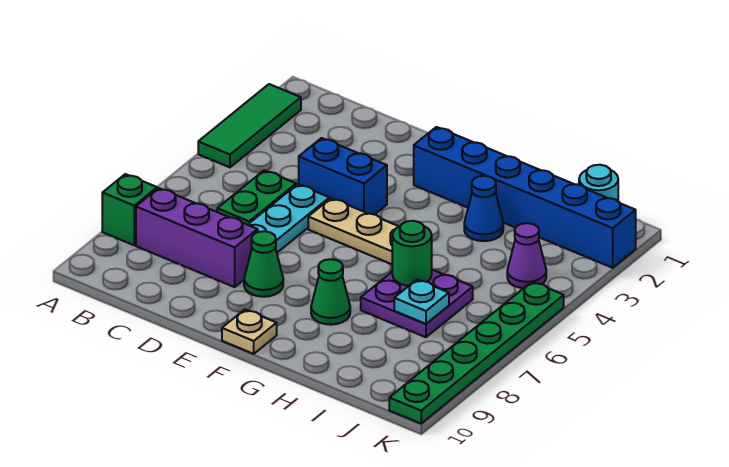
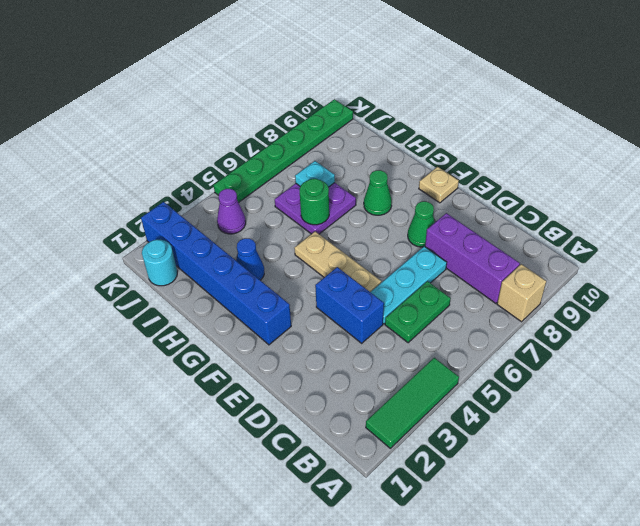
green 1x1 brick [102,174,157,245] -> tan 1x1 brick [497,264,546,322]

